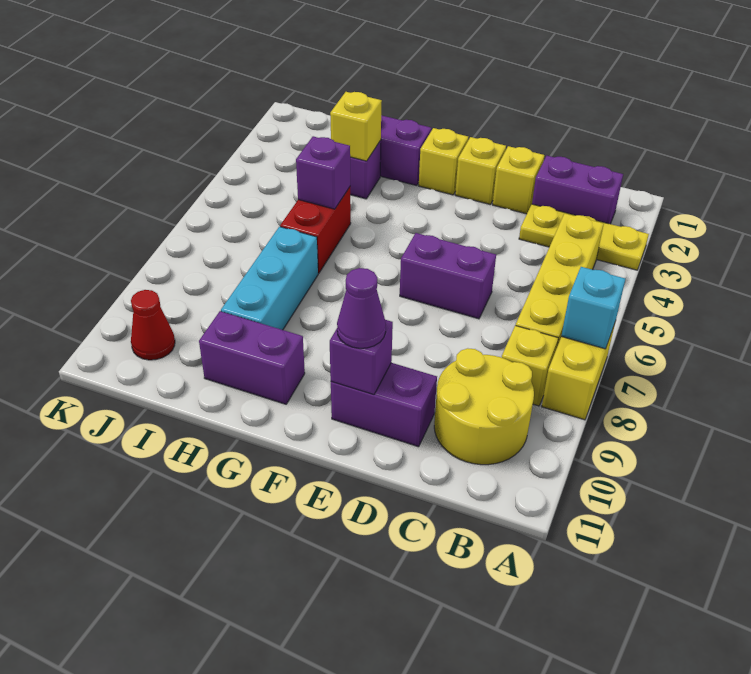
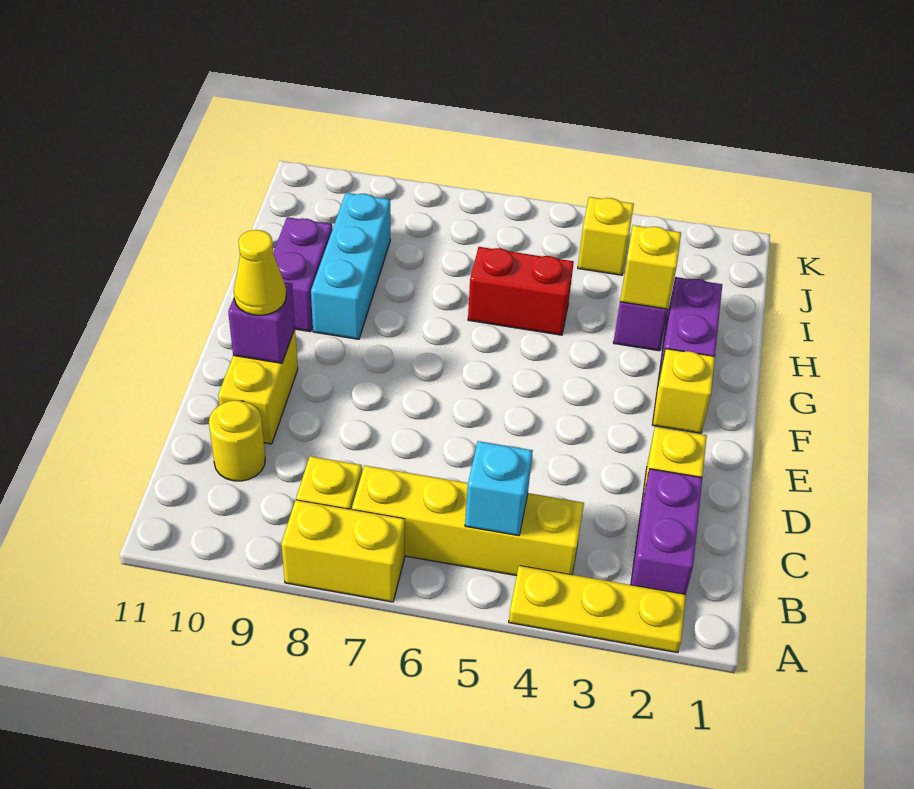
yellow 1x3 plate [519,204,649,270] -> yellow 1x3 plate turned to [509,566,686,653]
cyan 1x1 brick [561,267,625,349] -> cyan 1x1 brick moved to [465,441,533,536]
yellow 2x2 round brick [434,348,534,465] -> yellow 1x1 round brick [209,400,265,481]
purple 1x2 brick [400,233,496,319] -> none
purple 1x2 brick [331,363,437,447] -> yellow 1x2 brick [218,329,298,444]
yellow 1x1 brick [455,137,506,205] -> yellow 1x1 brick moved to [578,197,634,275]
purple 1x1 cone [337,268,386,348] -> yellow 1x1 cone [234,230,286,315]
purple 1x1 brick [296,136,350,209] -> none
cyan 1x3 brick [221,227,318,330] -> cyan 1x3 brick turned to [311,193,390,339]
red 1x1 cone [131,290,175,360] -> none

